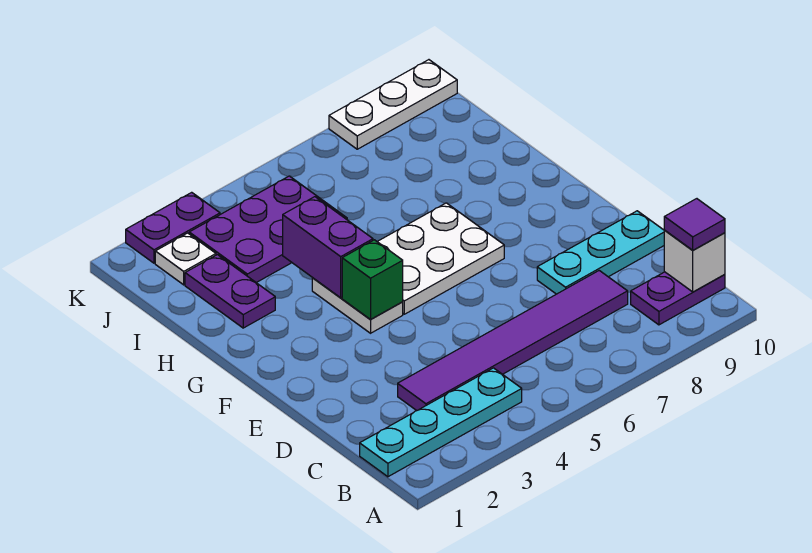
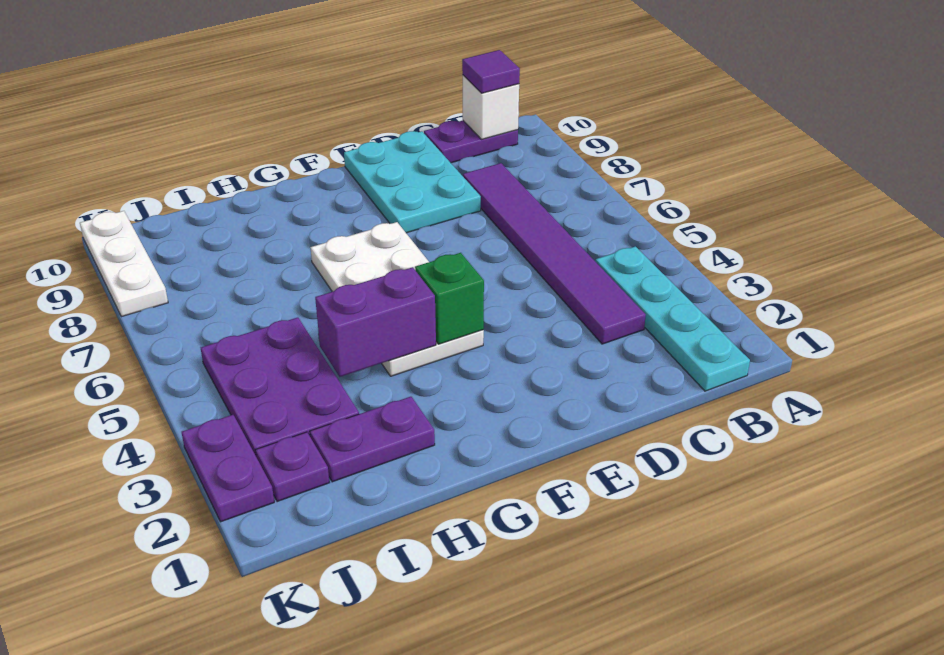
purple 1x2 plate [631,272,725,325] -> purple 1x2 plate turned to [424,121,518,163]
cyan 1x3 plate [537,211,664,294] -> cyan 2x3 plate [344,131,481,233]
white 1x1 plate [155,233,216,285] -> purple 1x1 plate [256,432,329,502]

